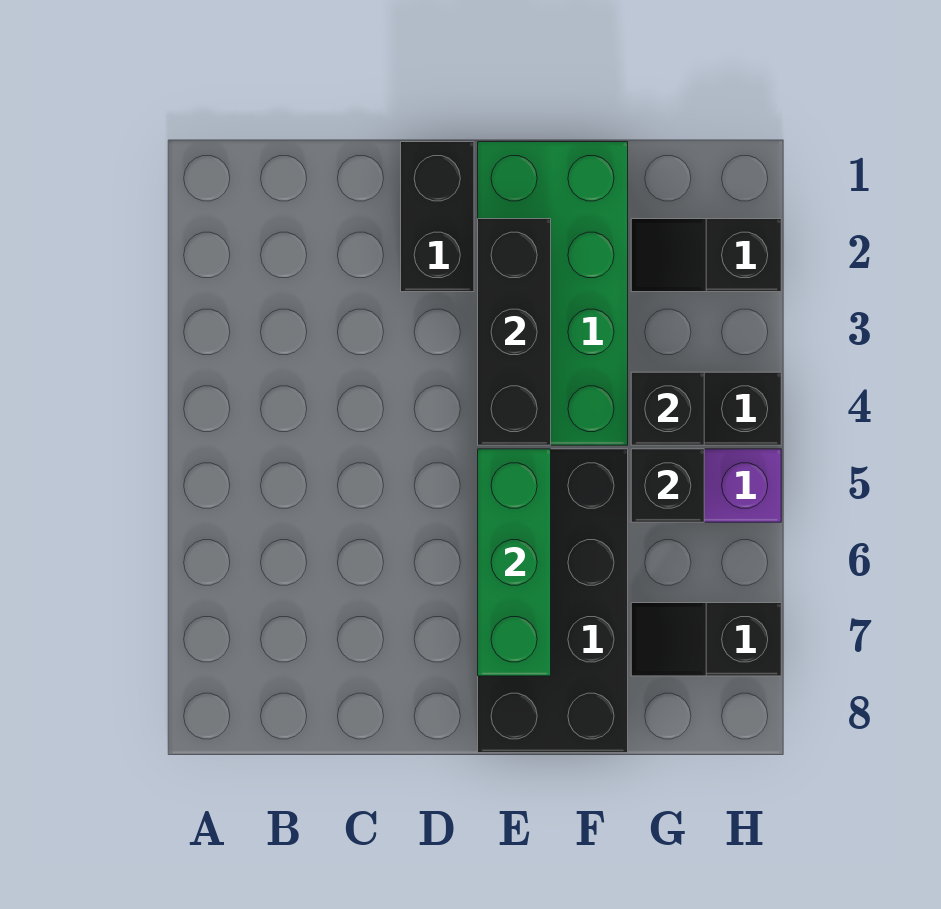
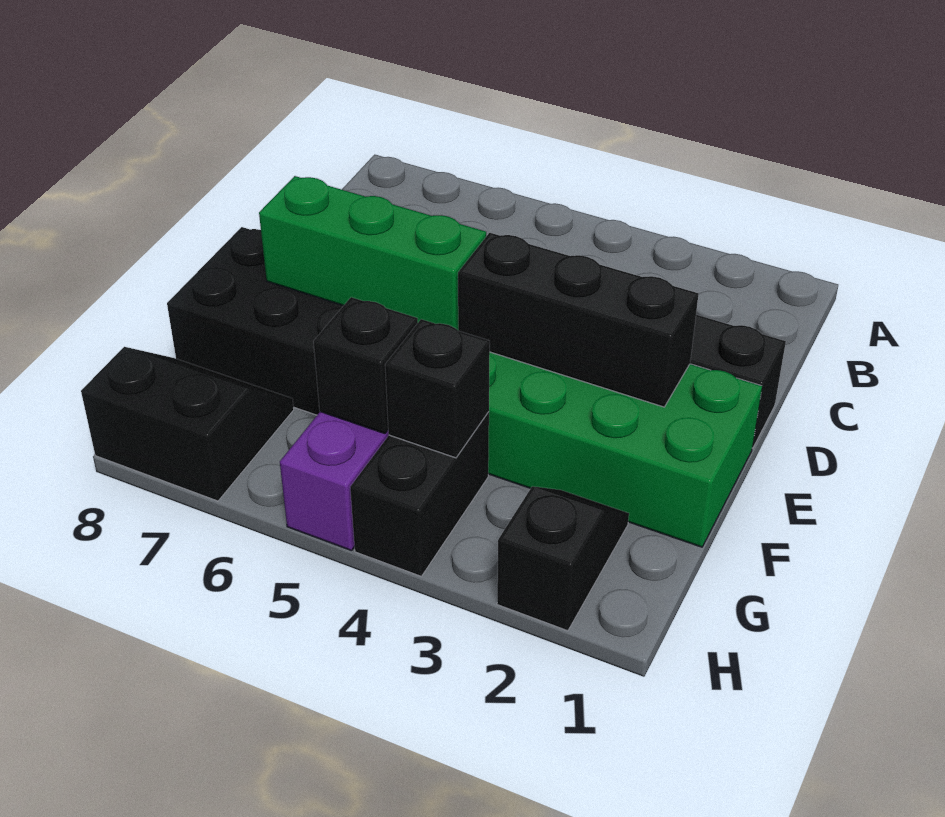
black 1x2 slope [631,603,781,676] -> black 2x2 slope [81,347,294,501]

